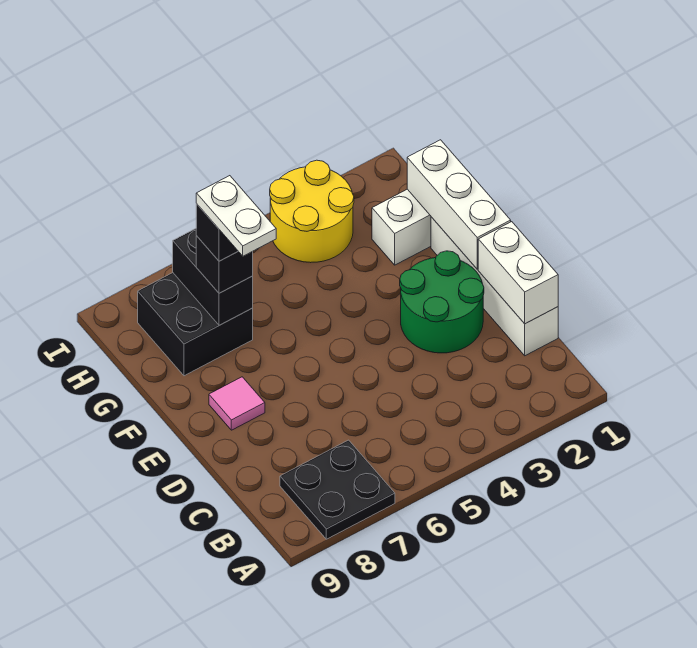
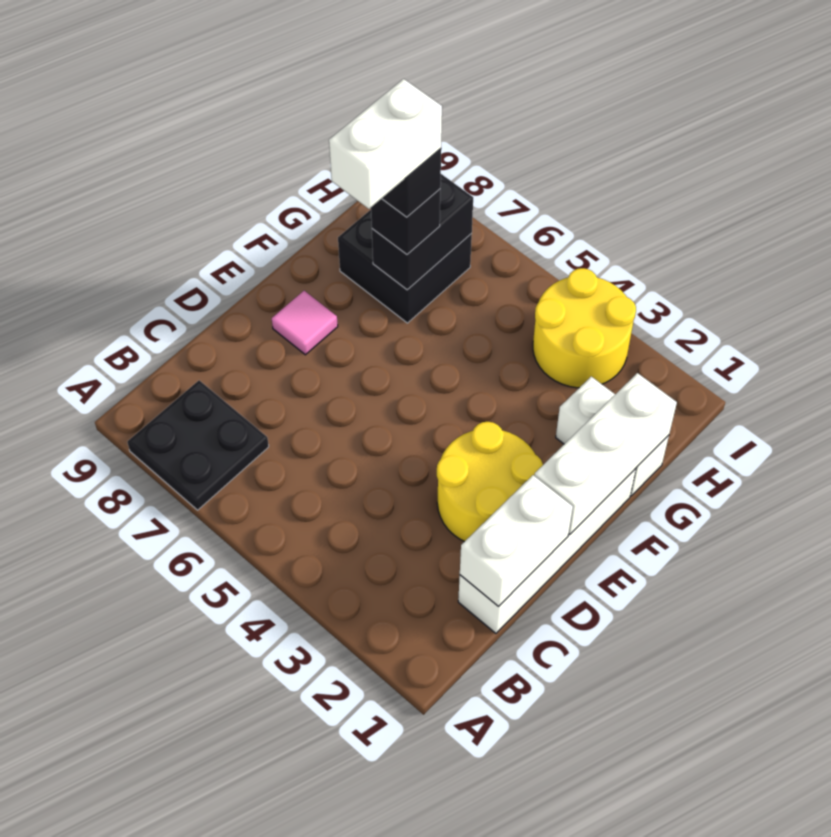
green 2x2 round brick [400,251,484,353] -> yellow 2x2 round brick [437,422,543,542]
white 1x2 plate [196,176,276,256] -> white 1x2 brick [329,79,442,209]

